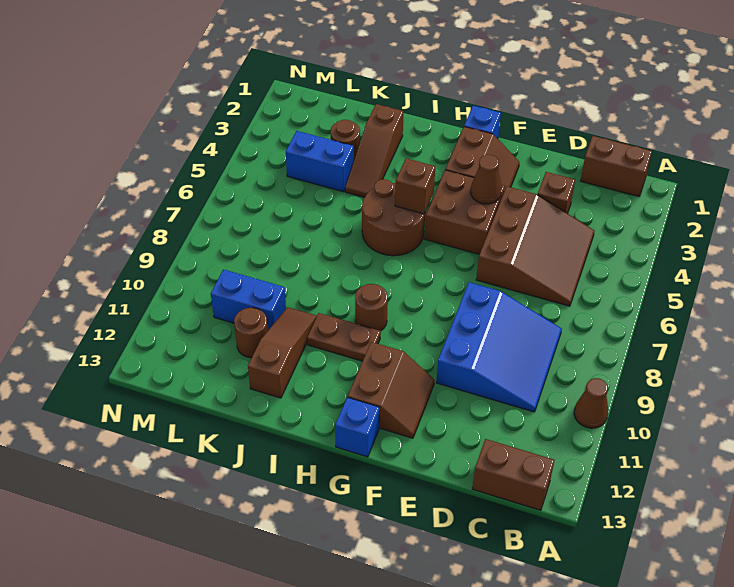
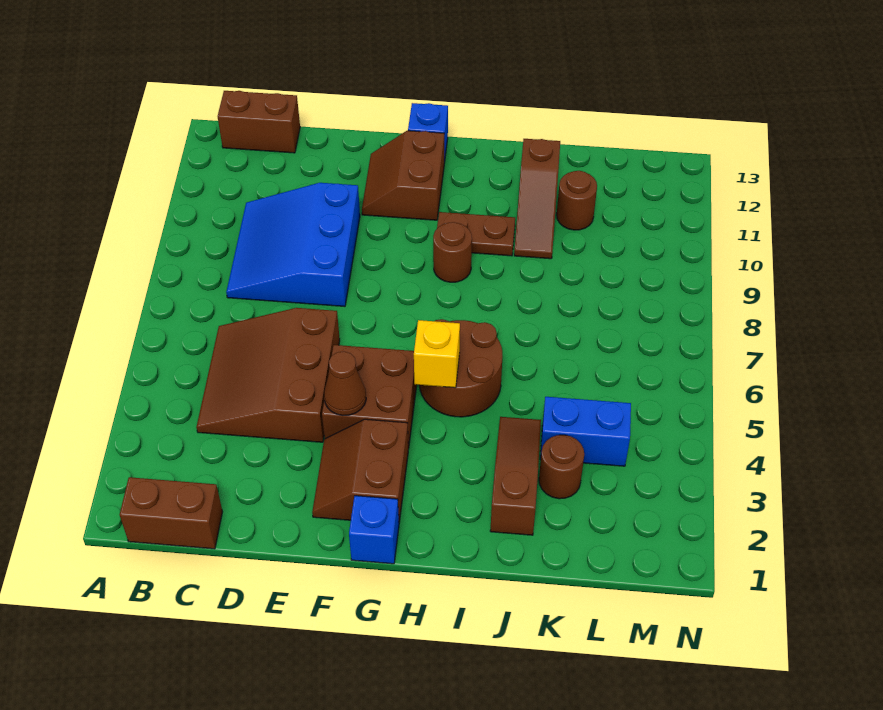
brown 1x1 cone [574,378,608,428] -> none
brown 1x1 brick [538,172,575,213] -> none
brown 1x1 brick [395,158,435,214] -> yellow 1x1 brick [414,320,460,388]
blue 1x2 brick [211,270,286,330] -> none

